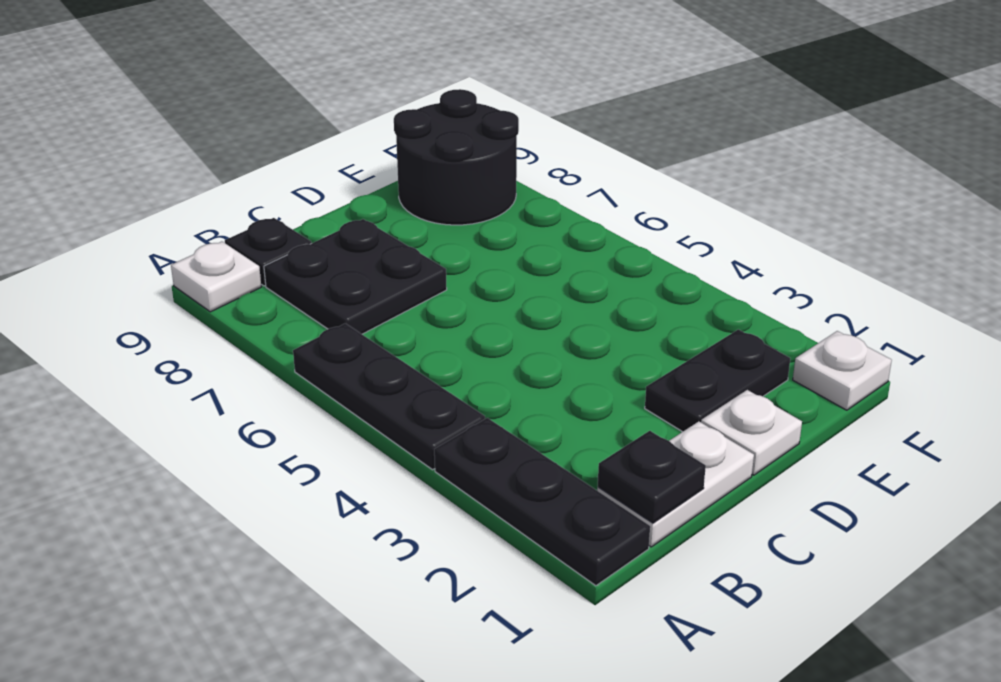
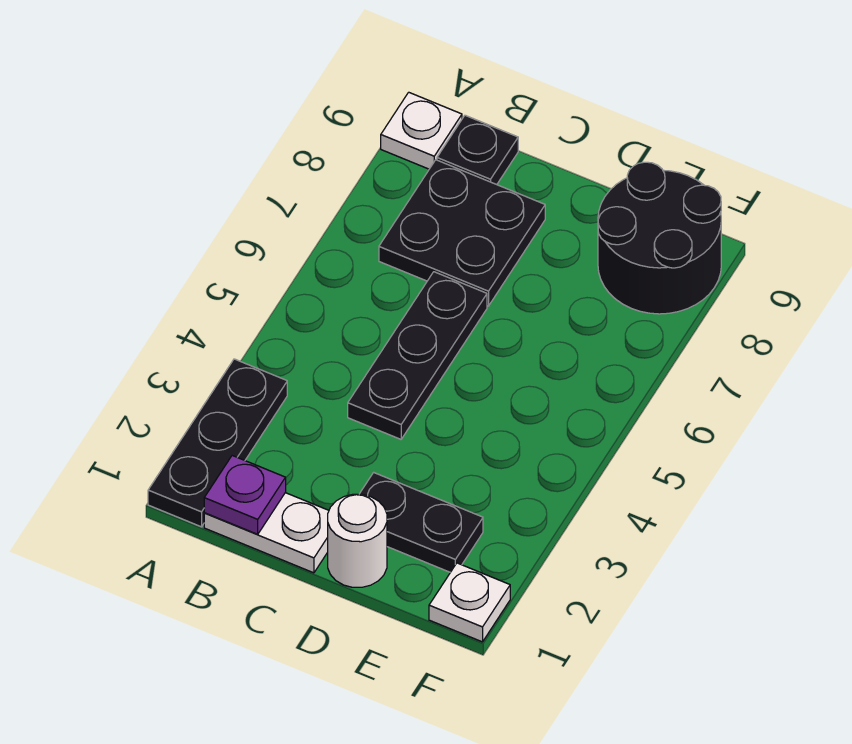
black 1x3 plate [293,323,485,470] -> black 1x3 plate moved to [348,272,487,439]
black 1x1 plate [598,431,706,523] -> purple 1x1 plate [204,456,286,534]
white 1x1 plate [701,390,802,475] -> white 1x1 round brick [328,494,387,587]

